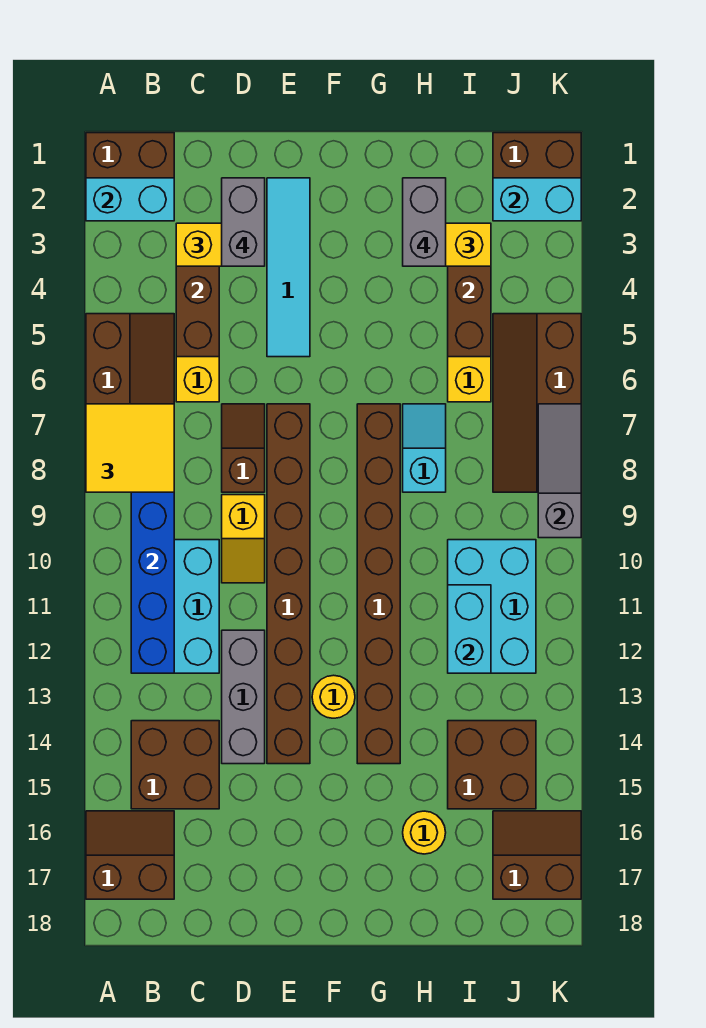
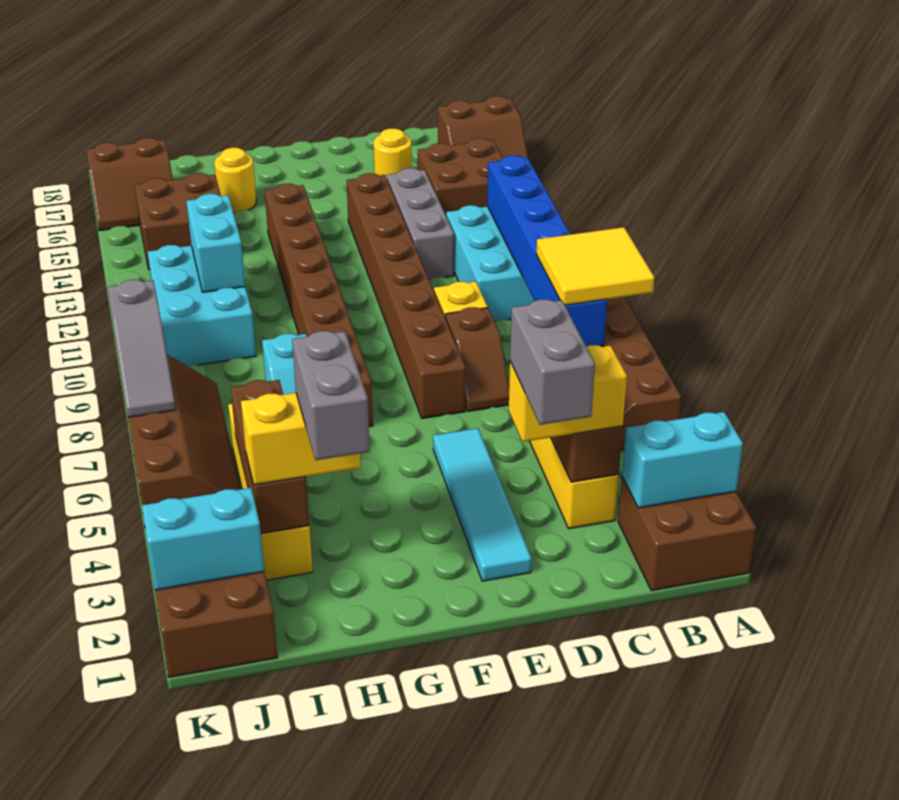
yellow 1x1 round brick [312,675,355,718] -> yellow 1x1 round brick moved to [374,129,412,179]

